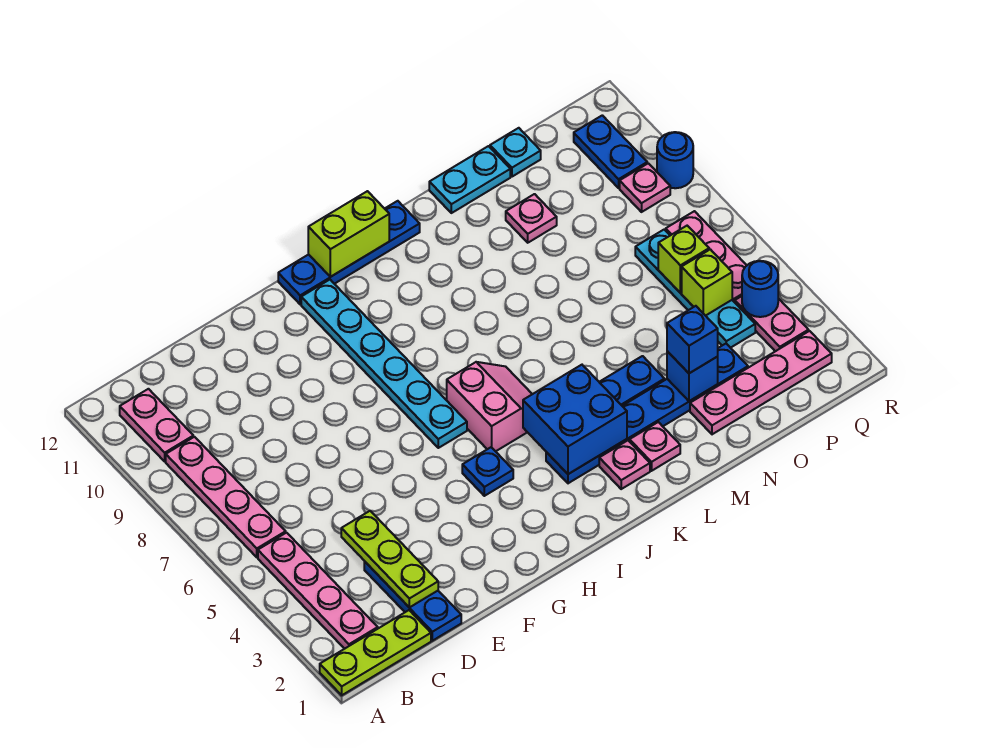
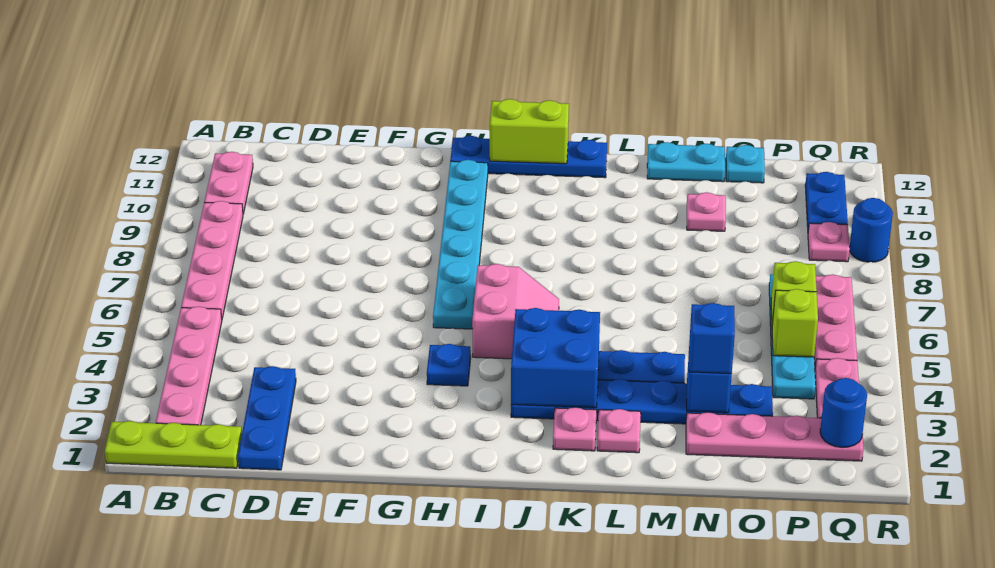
lime 1x3 plate [341,511,438,607] -> none
blue 1x1 round brick [742,261,778,317] -> blue 1x1 round brick moved to [820,378,867,448]

